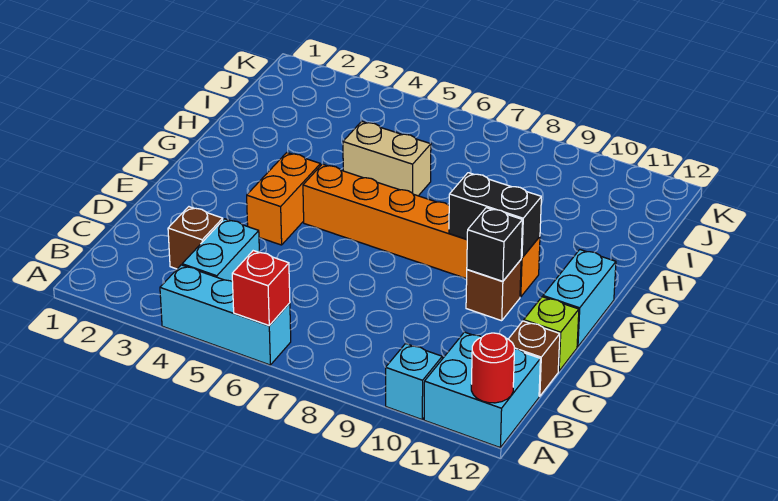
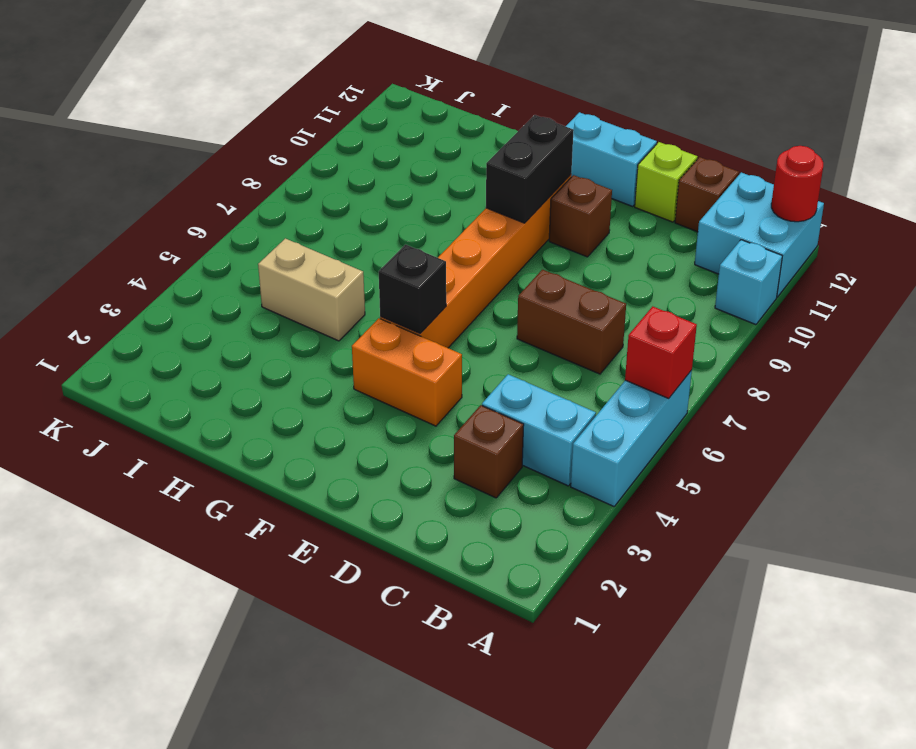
none -> brown 1x2 brick [517,270,626,374]
black 1x1 brick [467,208,522,281] -> black 1x1 brick moved to [379,245,446,333]
tan 1x2 brick [343,121,431,196] -> tan 1x2 brick turned to [258,238,365,341]

